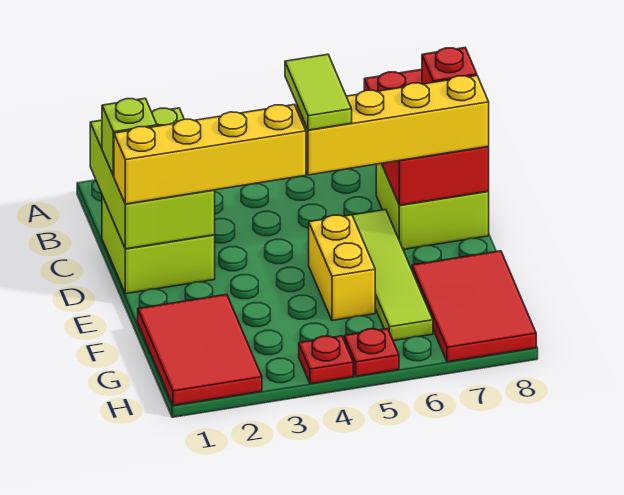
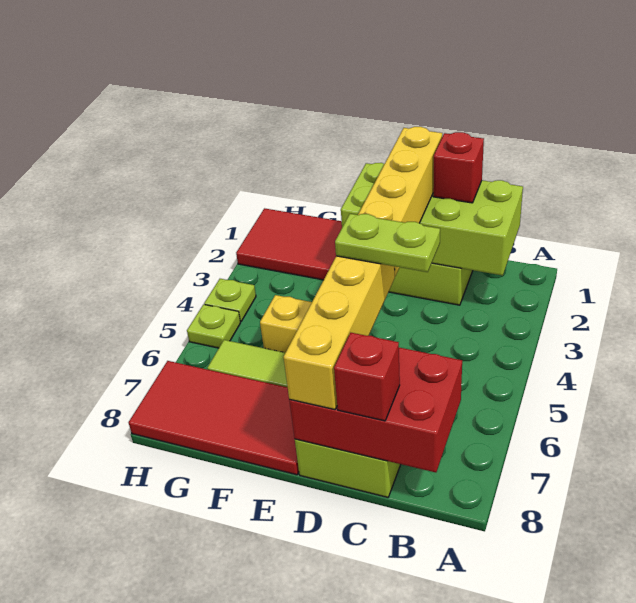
lime 2x3 brick [90,108,215,249] -> lime 2x4 brick [341,163,523,276]
lime 1x1 brick [102,98,157,176] -> red 1x1 brick [433,132,484,203]
lime 1x2 tile [285,54,352,130] -> lime 1x2 plate [335,214,440,272]
red 2x3 tile [412,251,536,362] -> red 2x4 tile [129,361,299,475]
red 1x1 plate [299,336,353,384] -> lime 1x1 plate [204,279,256,321]
red 1x1 plate [344,329,399,376] -> lime 1x1 plate [187,304,241,348]

